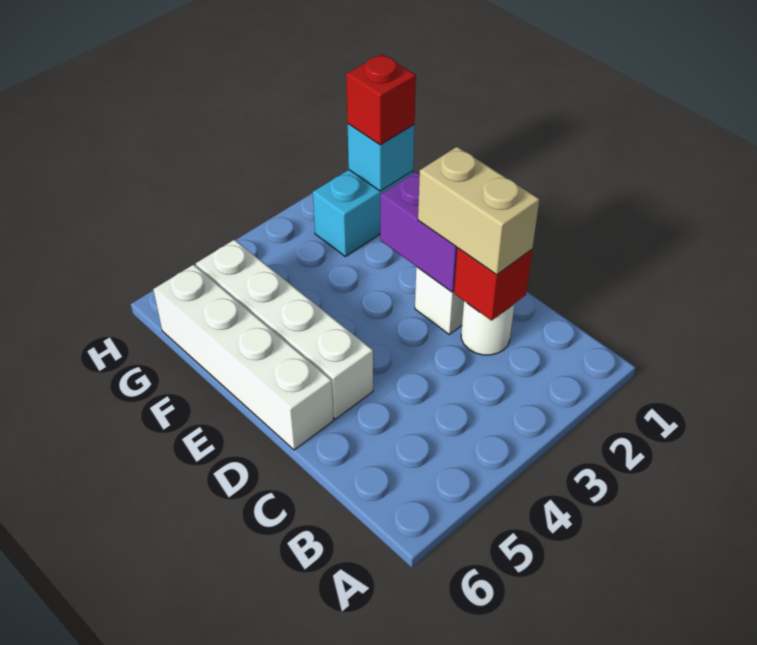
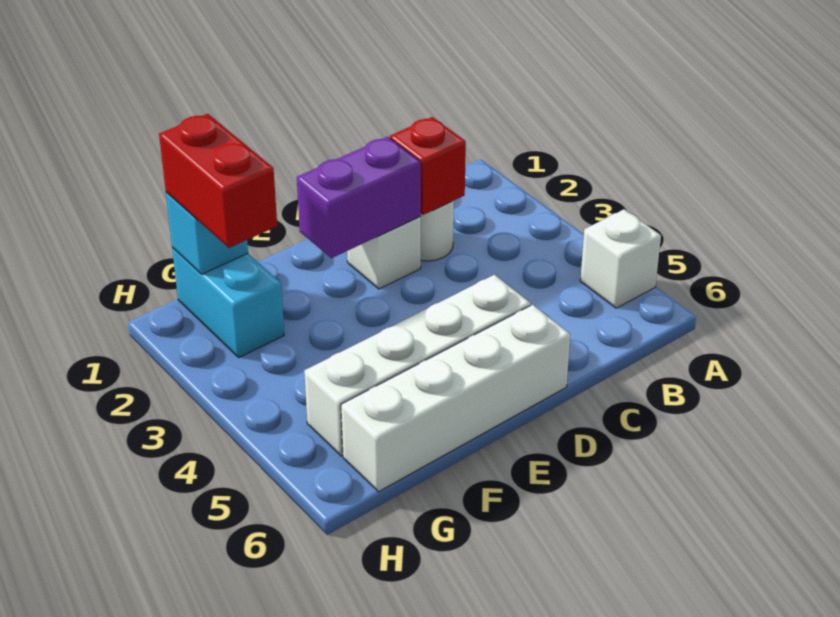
none -> white 1x1 brick [580,209,661,308]
tan 1x2 brick [418,147,539,275] -> none
red 1x1 brick [346,54,416,145] -> red 1x2 brick [159,114,277,248]

